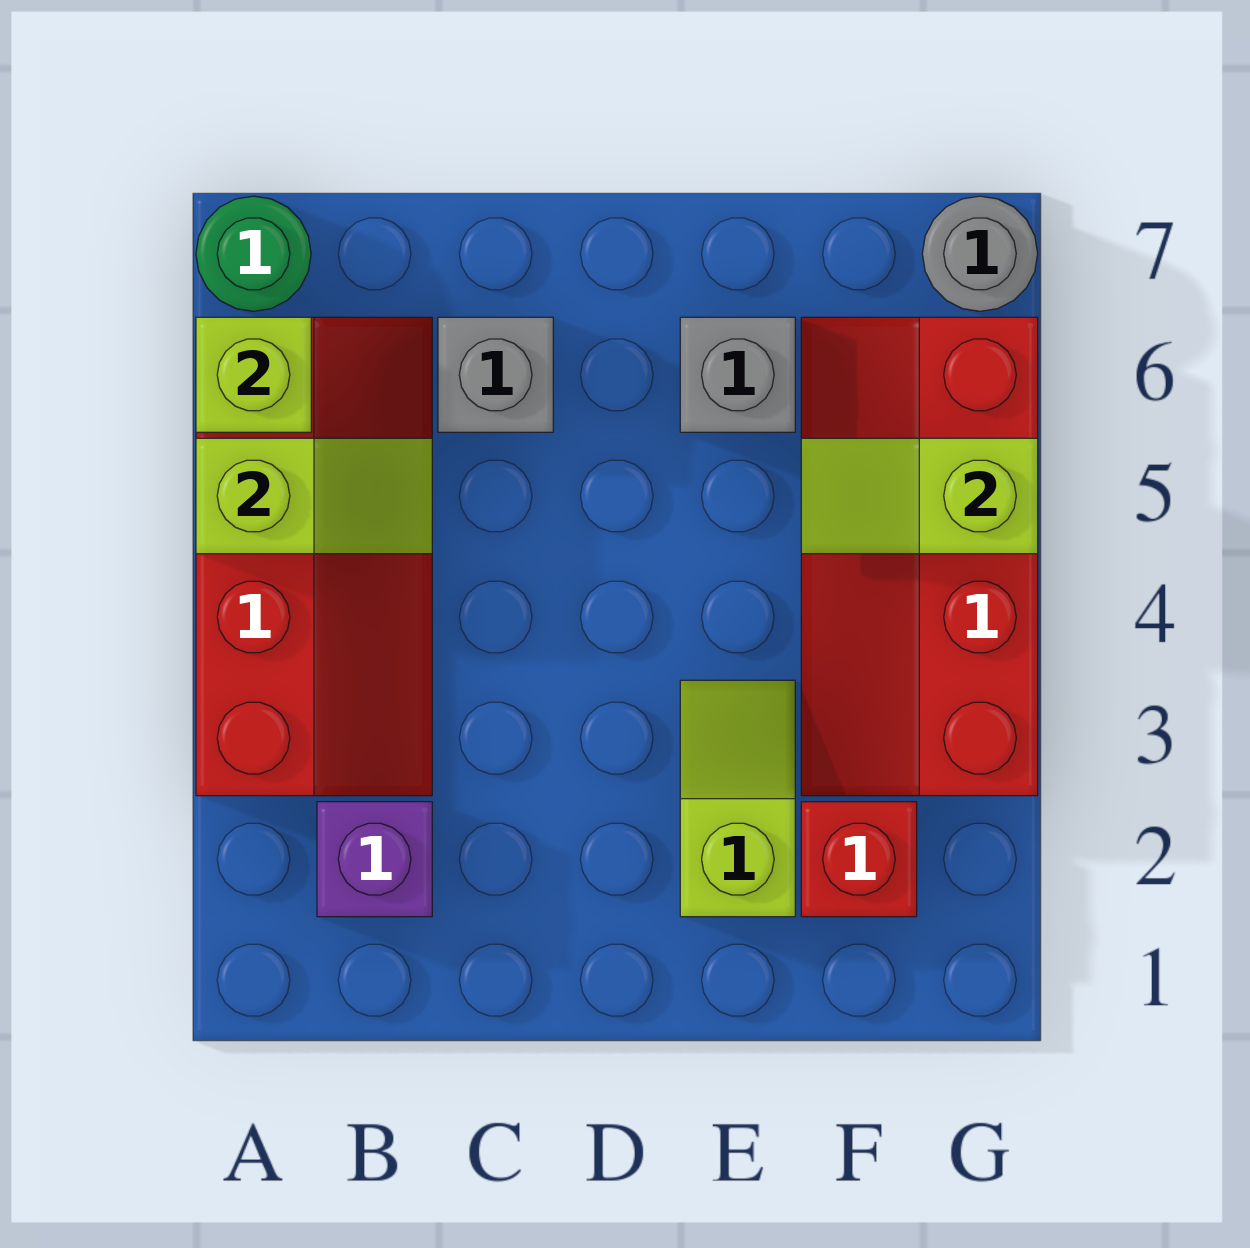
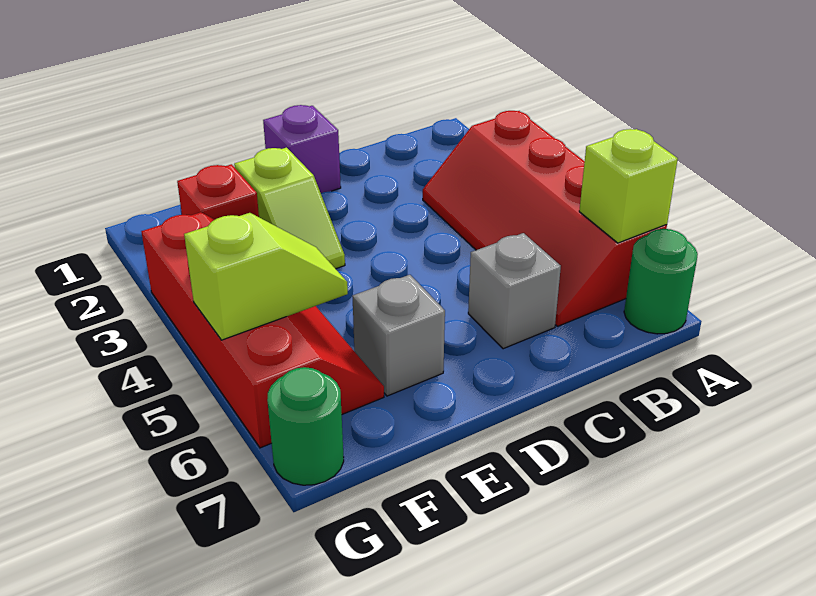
lime 1x2 slope [196,438,432,554] -> none
purple 1x1 brick [317,802,432,917] -> purple 1x1 brick moved to [263,105,341,193]
grey 1x1 round brick [922,196,1038,311] -> green 1x1 round brick [267,367,344,485]

